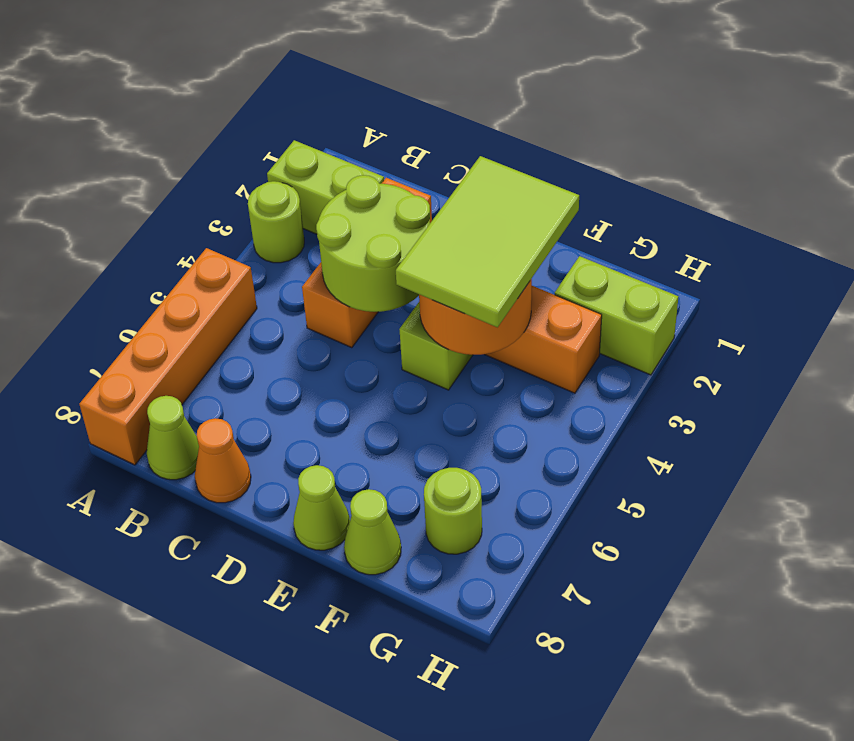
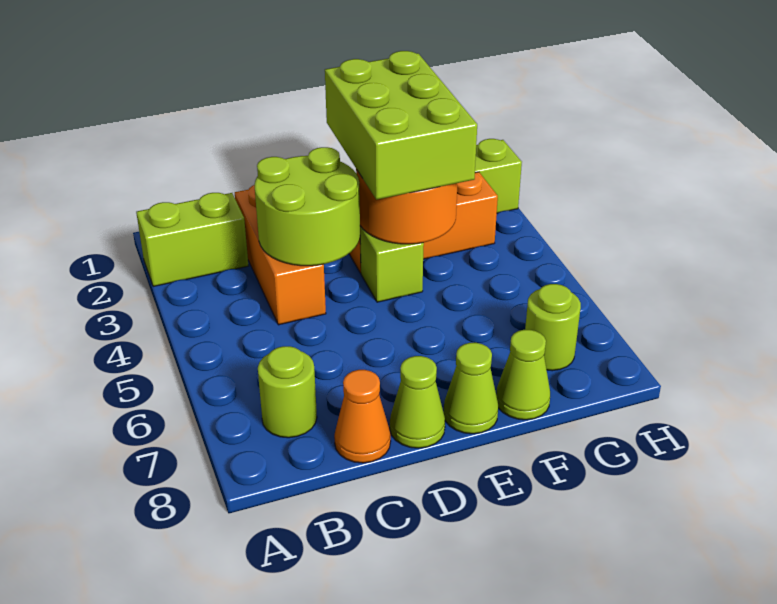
lime 1x1 round brick [248,181,304,263] -> lime 1x1 round brick moved to [258,346,317,438]
orange 1x4 brick [79,248,257,465] -> none
lime 1x1 cone [146,396,199,480] -> lime 1x1 cone moved to [390,356,445,448]
lime 2x3 tile [396,156,579,327] -> lime 2x3 brick [325,51,477,200]

